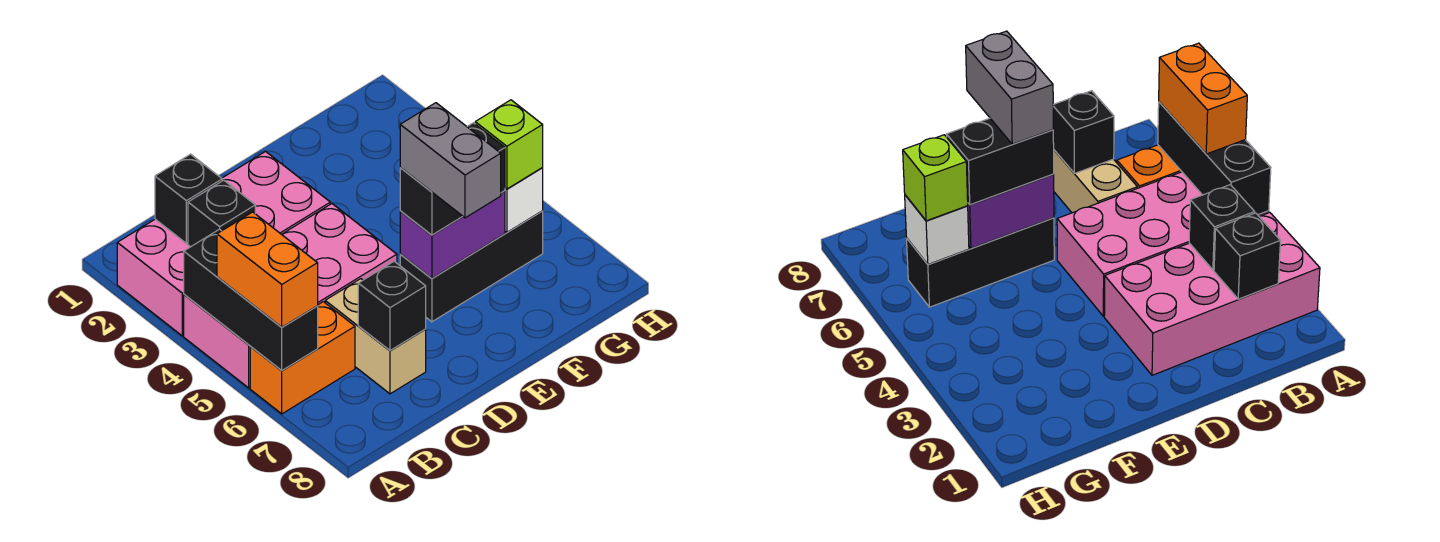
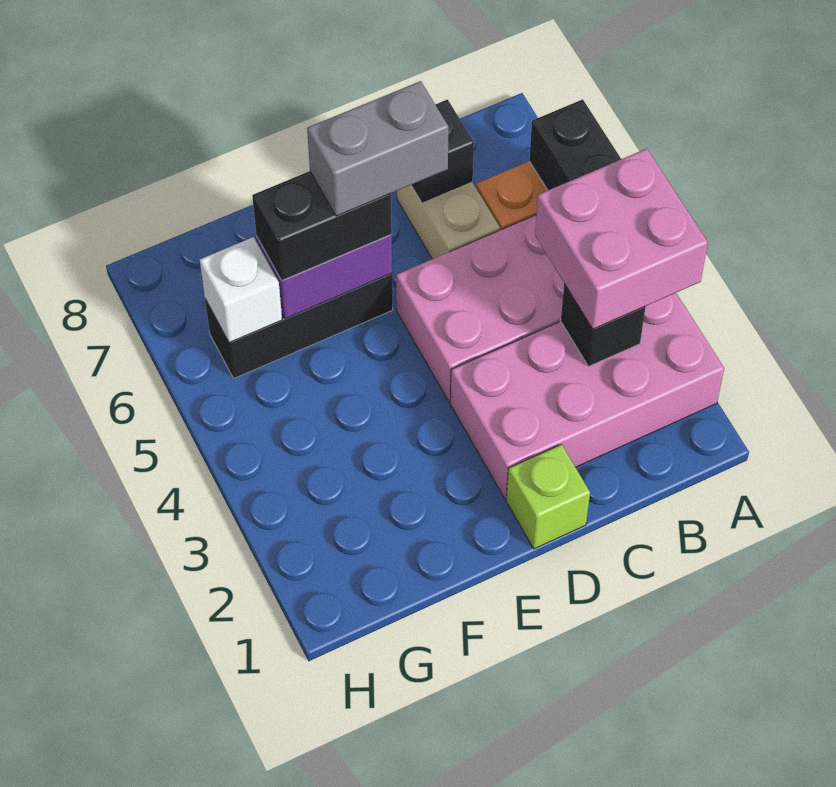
none -> pink 2x2 brick [535,149,708,329]
orange 1x2 brick [217,212,318,327] -> none
black 1x1 brick [155,154,222,243] -> none
grey 1x2 brick [400,103,501,218] -> grey 1x2 brick turned to [307,81,449,216]
lime 1x1 brick [475,100,543,189] -> lime 1x1 brick moved to [506,444,590,549]

